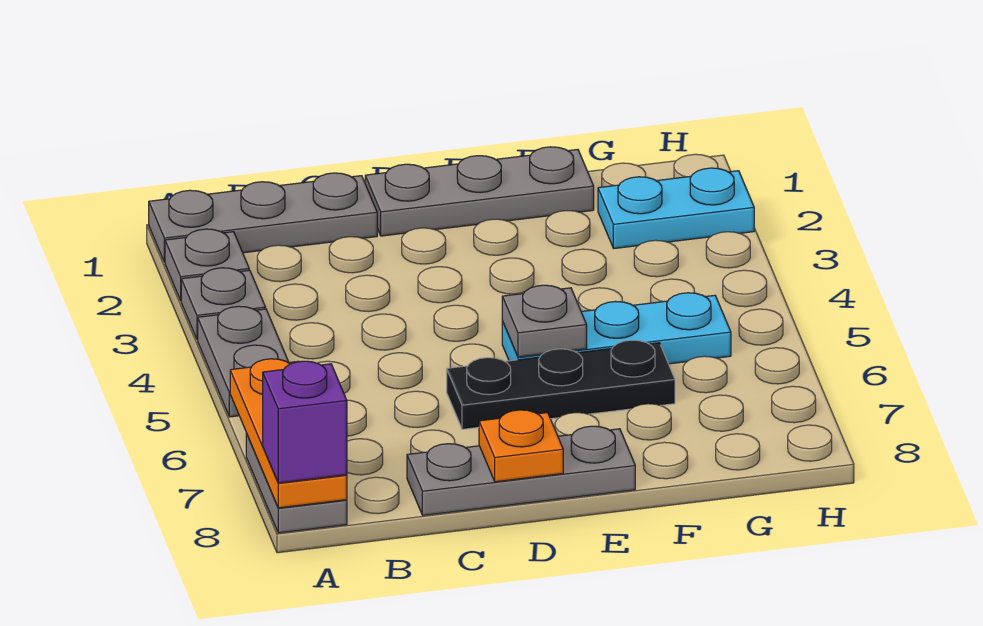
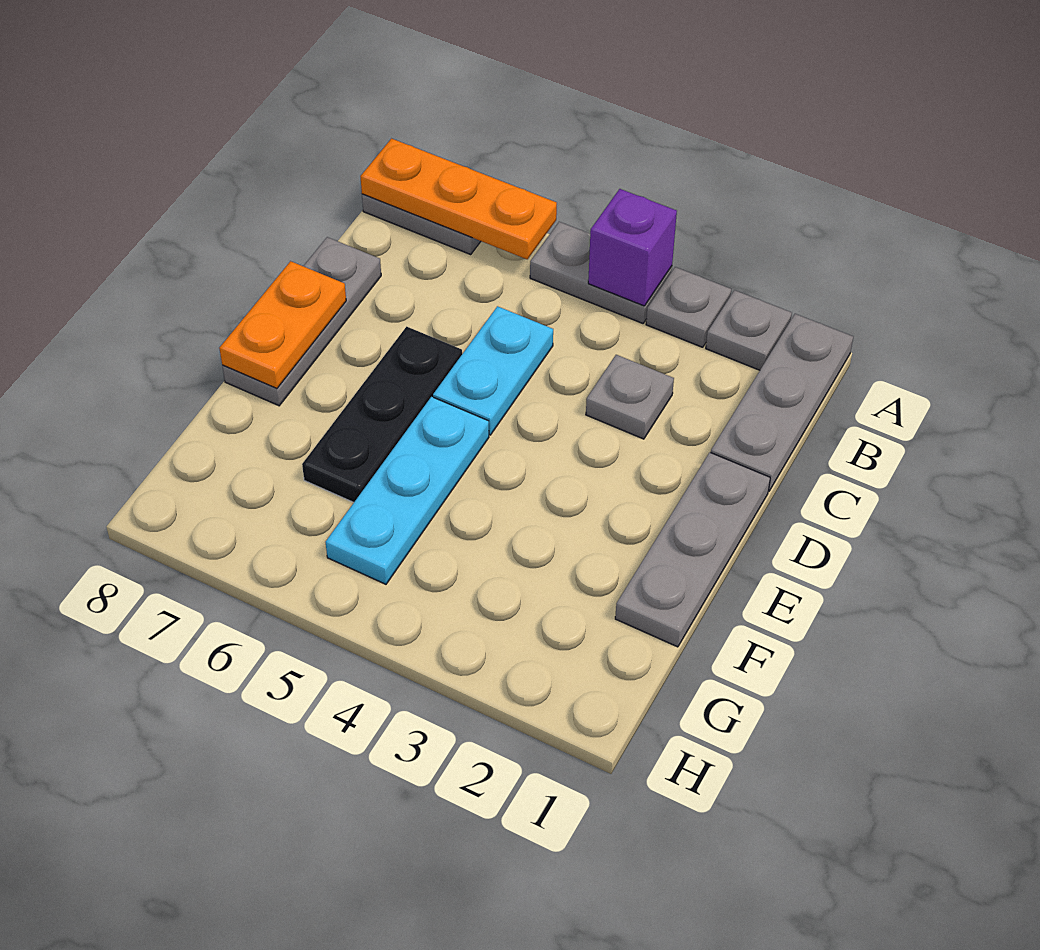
purple 1x1 brick [263,361,347,483] -> purple 1x1 brick moved to [588,189,677,306]
orange 1x1 plate [479,410,563,482] -> orange 1x2 plate [219,261,346,388]
grey 1x1 plate [502,285,587,357] -> grey 1x1 plate moved to [586,355,674,439]
cyan 1x2 plate [598,168,754,249] -> cyan 1x2 plate moved to [433,306,553,435]

